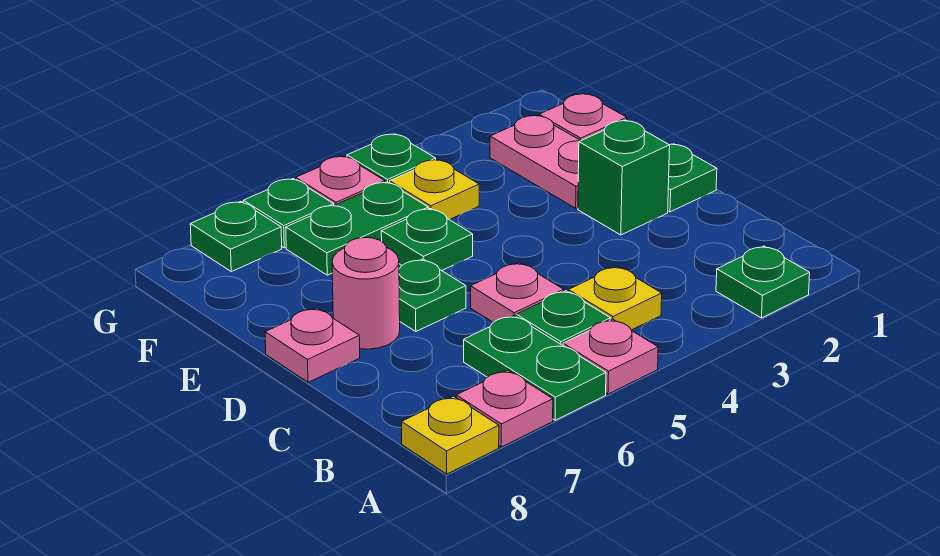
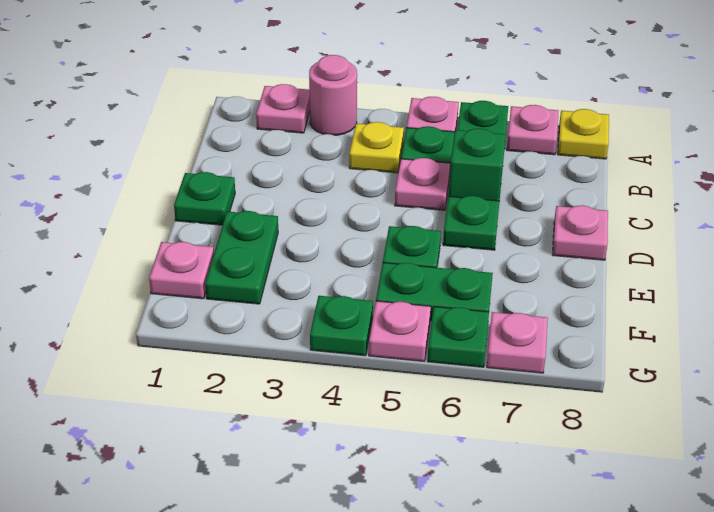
green 1x1 plate [716,246,810,318] -> pink 1x1 plate [256,84,310,133]
green 1x1 brick [578,120,670,235] -> green 1x1 brick moved to [449,129,506,201]
pink 1x1 round brick [332,238,400,349] -> pink 1x1 round brick moved to [309,55,357,135]
pink 1x2 plate [490,115,581,208] -> green 1x2 plate [205,211,278,304]
yellow 1x1 plate [390,159,479,220] -> none
green 1x1 plate [190,202,282,272] -> pink 1x1 plate [487,312,548,373]

